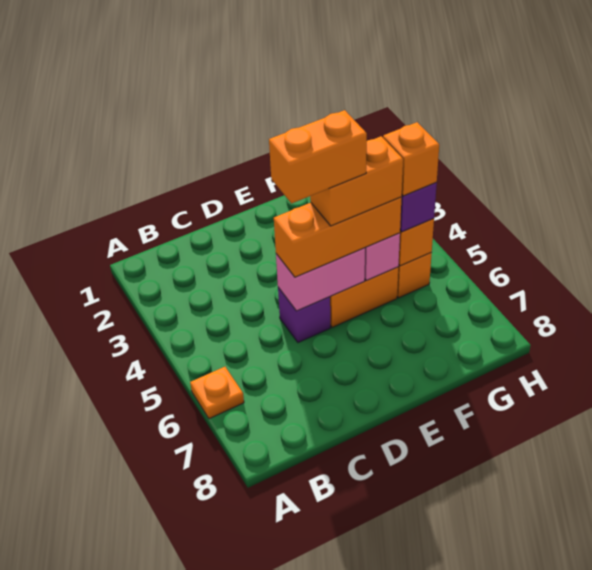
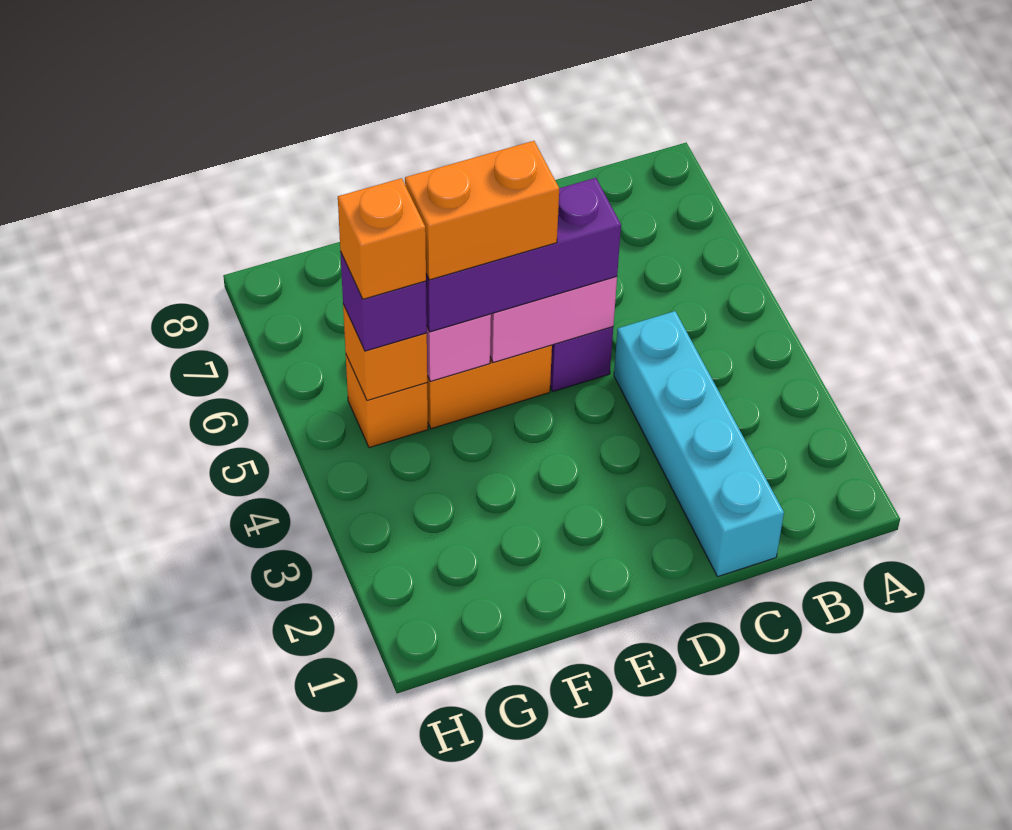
orange 1x1 plate [190,367,244,419] -> none
none -> cyan 1x4 brick [614,311,784,576]
orange 1x3 brick [274,197,402,277] -> purple 1x3 brick [426,178,621,332]
orange 1x2 brick [269,110,367,203] -> none

